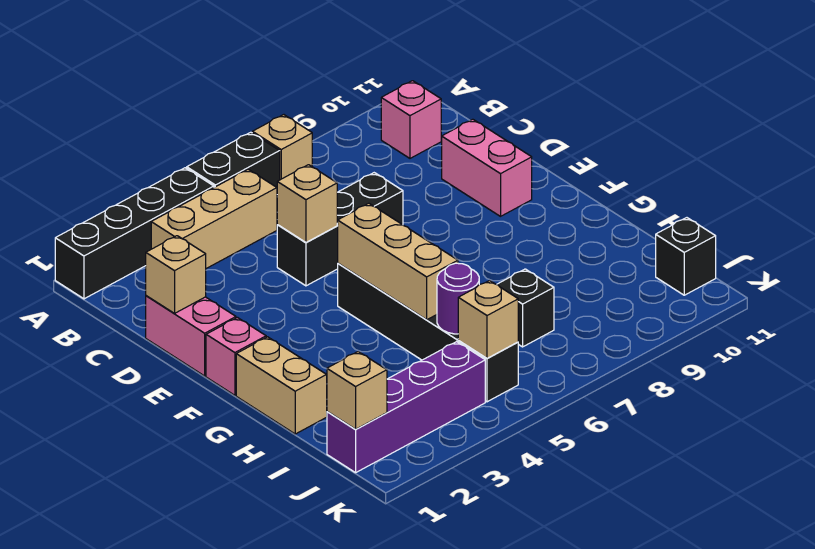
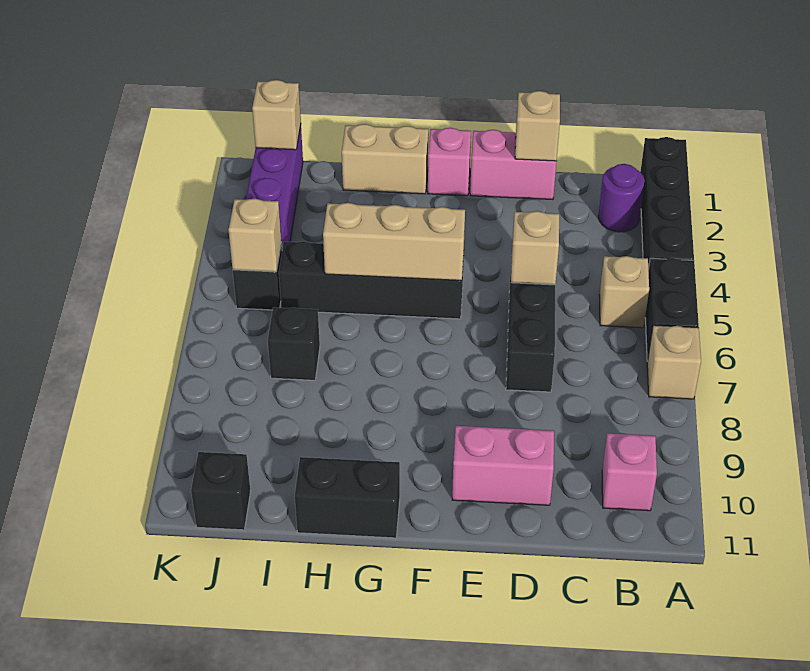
tan 1x3 brick [151,169,277,268] -> tan 1x1 brick [599,256,649,328]
none -> black 1x2 brick [295,457,400,538]
purple 1x1 round brick [437,263,479,334] -> purple 1x1 round brick moved to [598,164,645,232]

